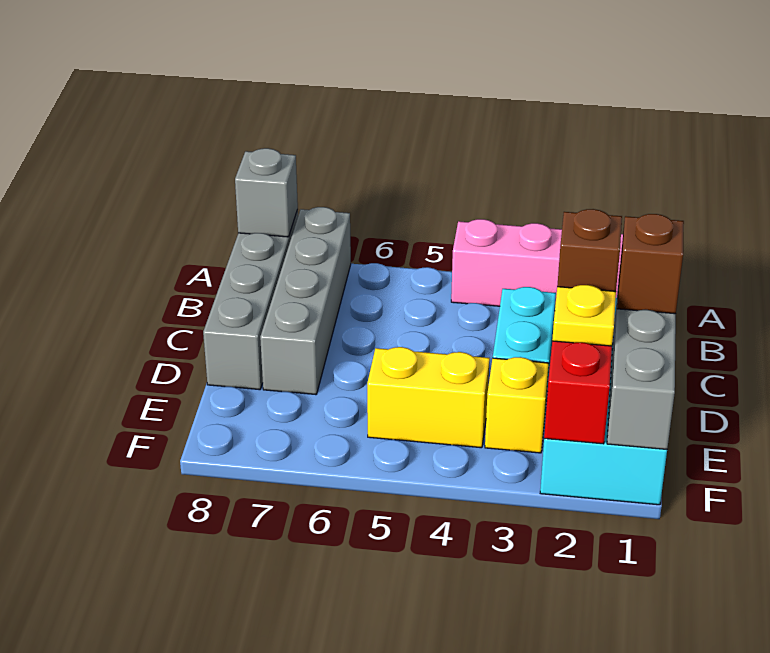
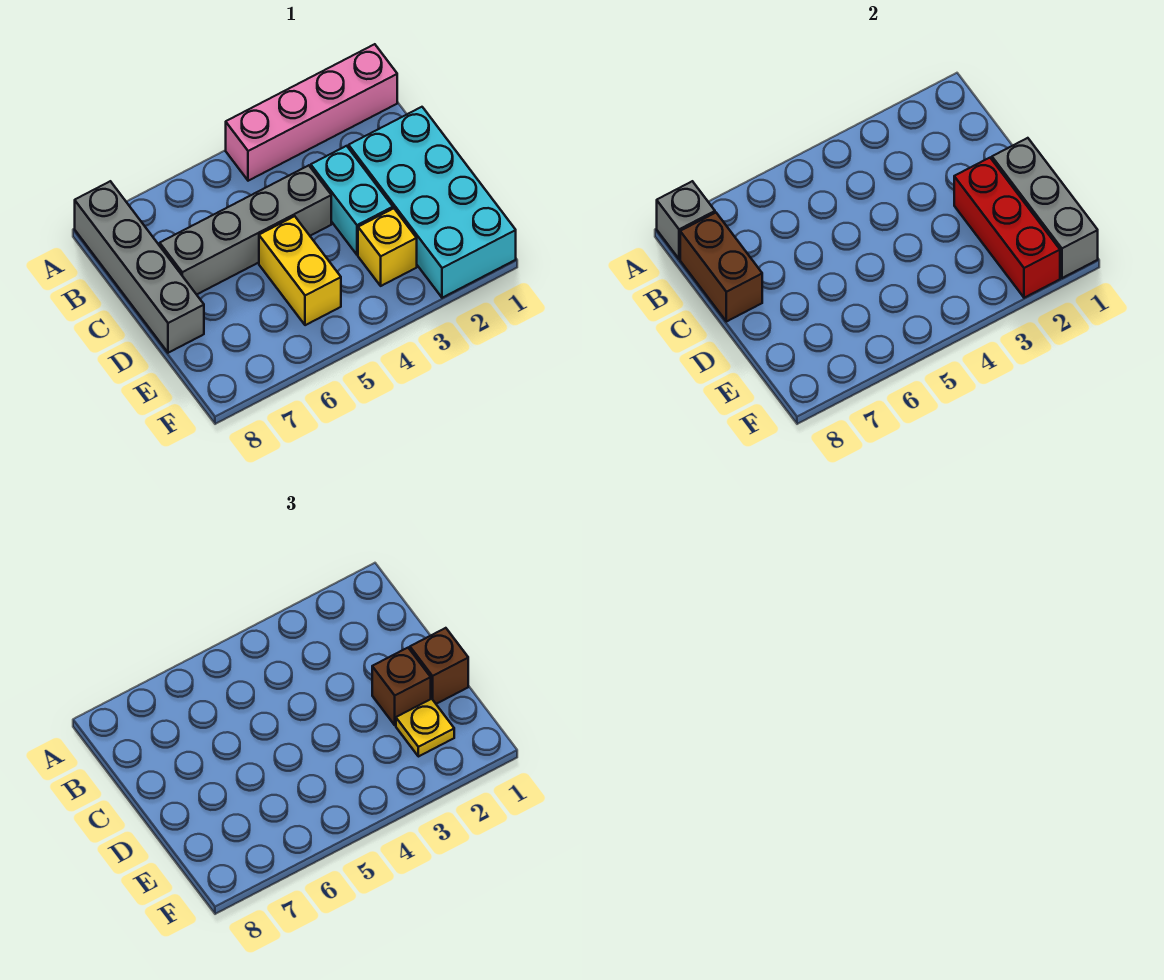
grey 1x4 brick [260,207,351,395] -> grey 1x4 brick turned to [160,165,331,295]
none -> brown 1x2 brick [680,213,762,322]
yellow 1x2 brick [367,347,490,448] -> yellow 1x2 brick turned to [259,216,341,325]

